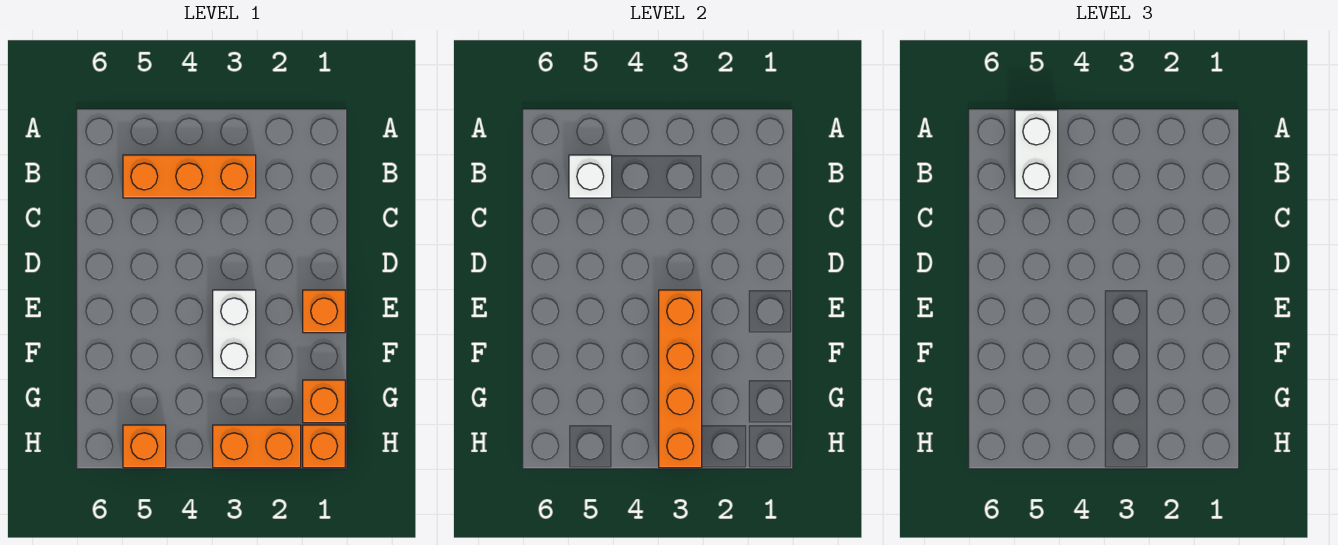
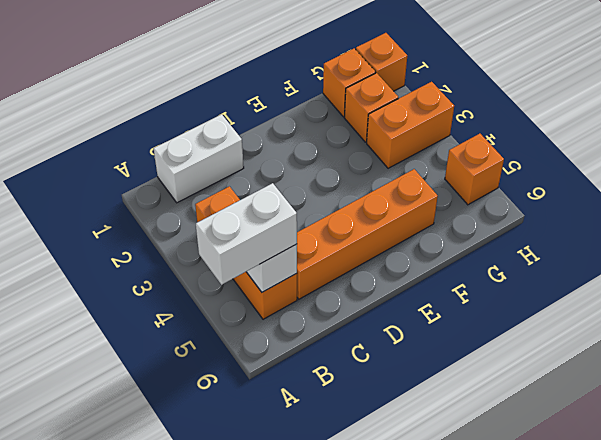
orange 1x1 brick [303,290,345,333] -> orange 1x1 brick moved to [345,73,398,142]
white 1x2 brick [213,290,256,378] -> white 1x2 brick moved to [153,114,244,203]
orange 1x4 brick [659,290,702,468] -> orange 1x4 brick moved to [297,169,438,299]
orange 1x2 brick [213,425,301,468] -> orange 1x2 brick turned to [367,82,454,168]

